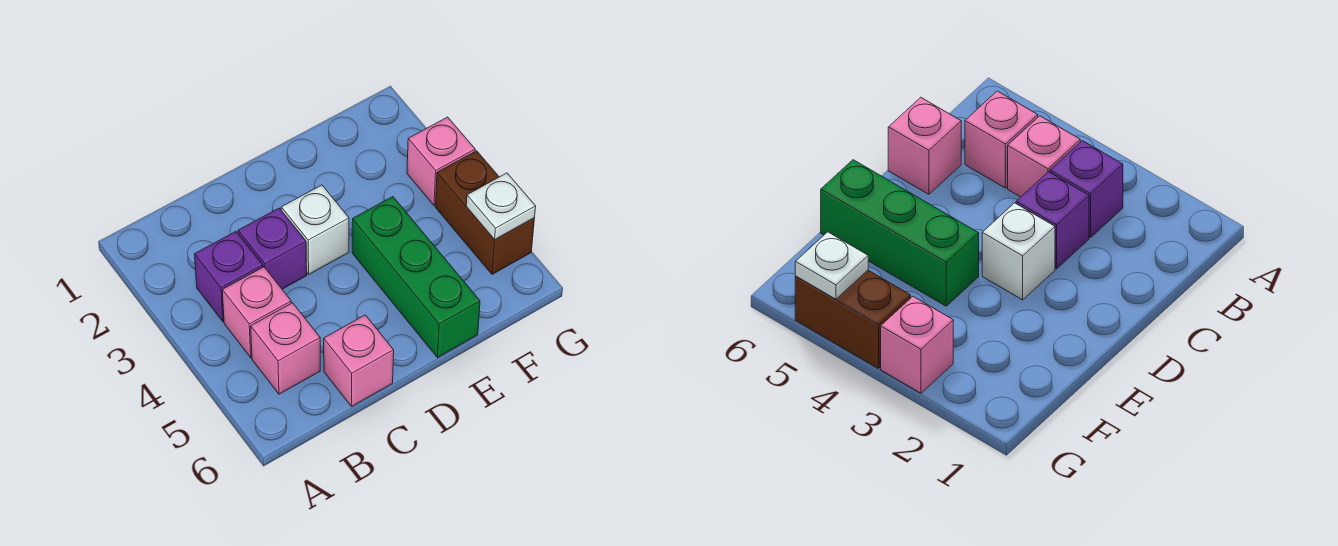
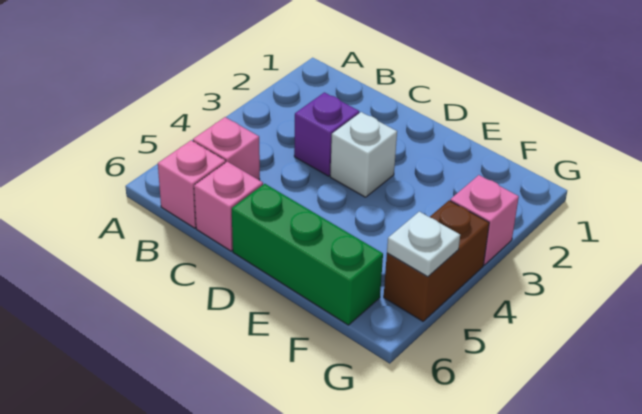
purple 1x1 brick [195,232,263,322] -> none
pink 1x1 brick [222,267,291,357] -> pink 1x1 brick moved to [158,140,226,228]
green 1x3 brick [352,197,480,358] -> green 1x3 brick turned to [232,184,383,325]

